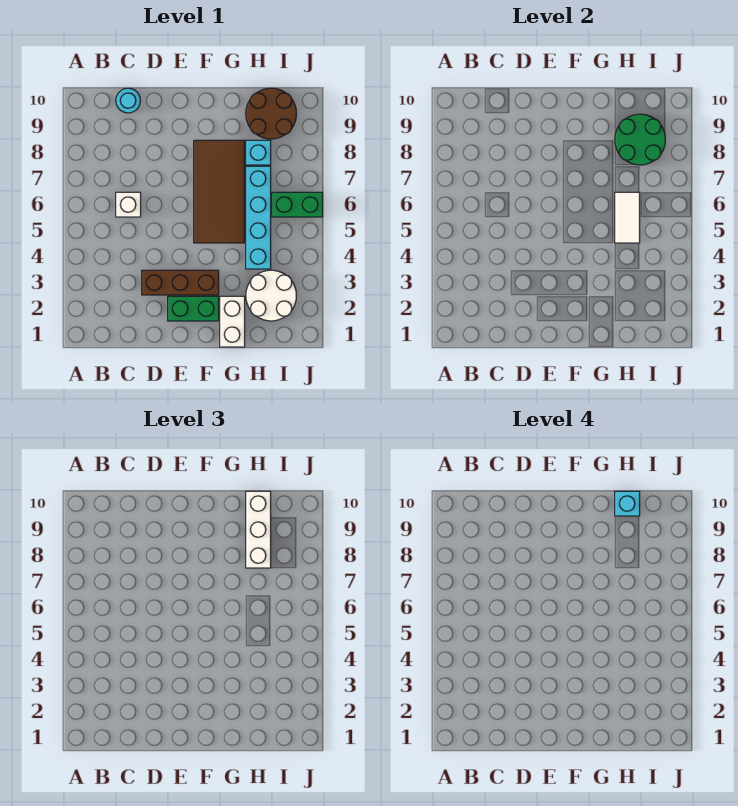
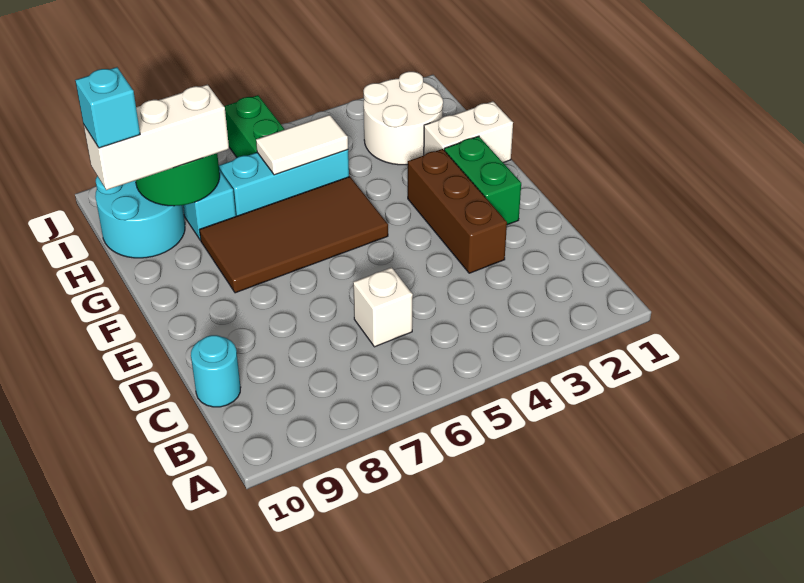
cyan 1x4 brick [246,166,271,269] -> cyan 1x3 brick [219,150,349,216]
brown 2x2 round brick [246,88,297,139] -> cyan 2x2 round brick [95,176,185,258]

